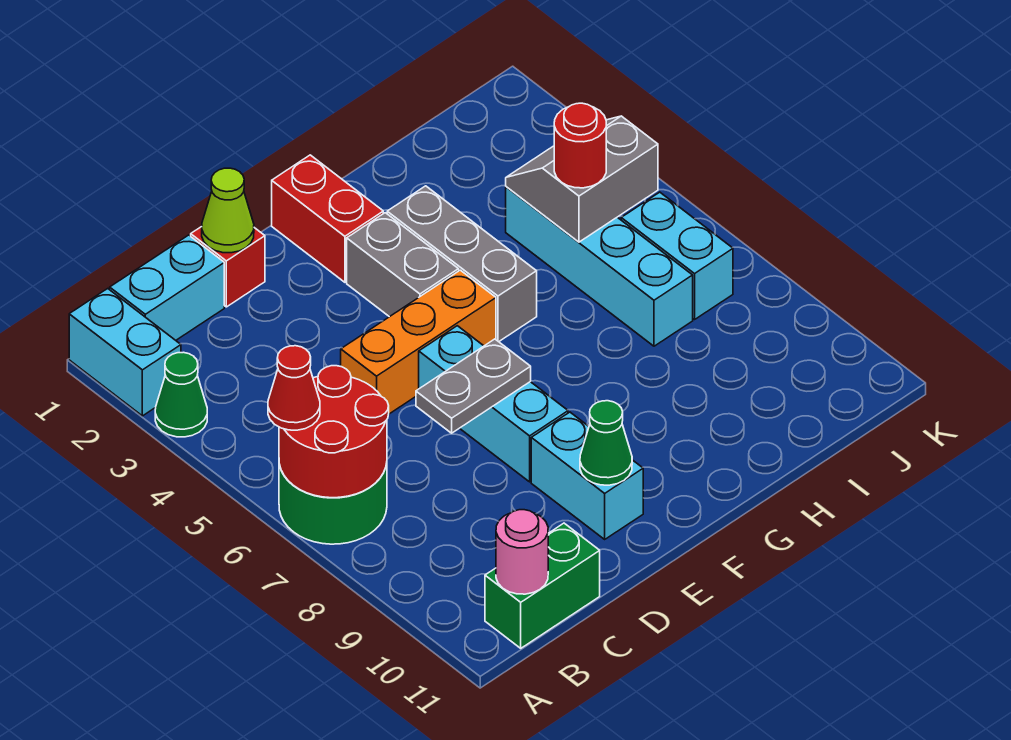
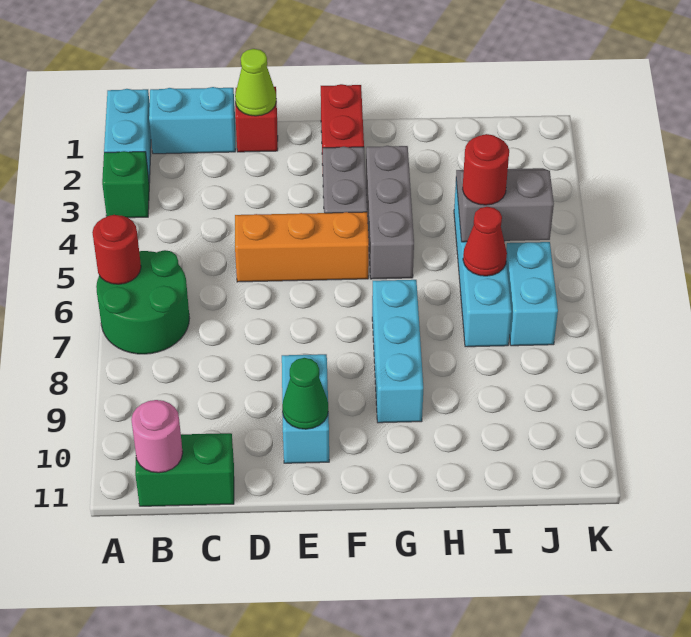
green 1x1 cone [155,352,207,437] -> green 1x1 brick [102,151,149,218]
red 2x2 round brick [279,366,389,498] -> red 1x1 round brick [92,215,141,284]
red 1x1 cone [268,346,320,430] -> red 1x1 cone moved to [463,207,507,276]
grey 1x2 plate [416,339,531,433] -> none
cyan 1x3 brick [419,326,568,482] -> cyan 1x3 brick moved to [372,280,423,423]

